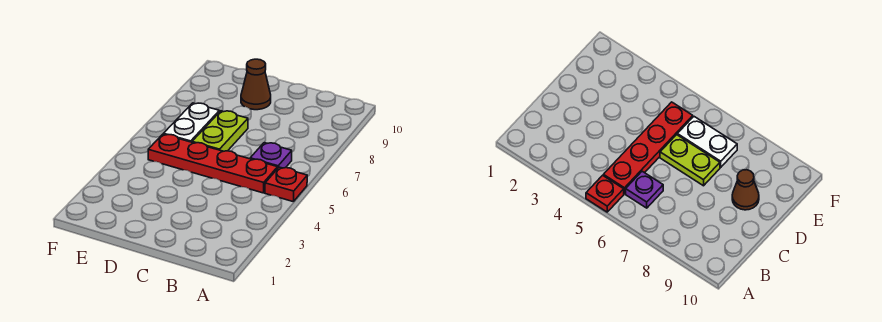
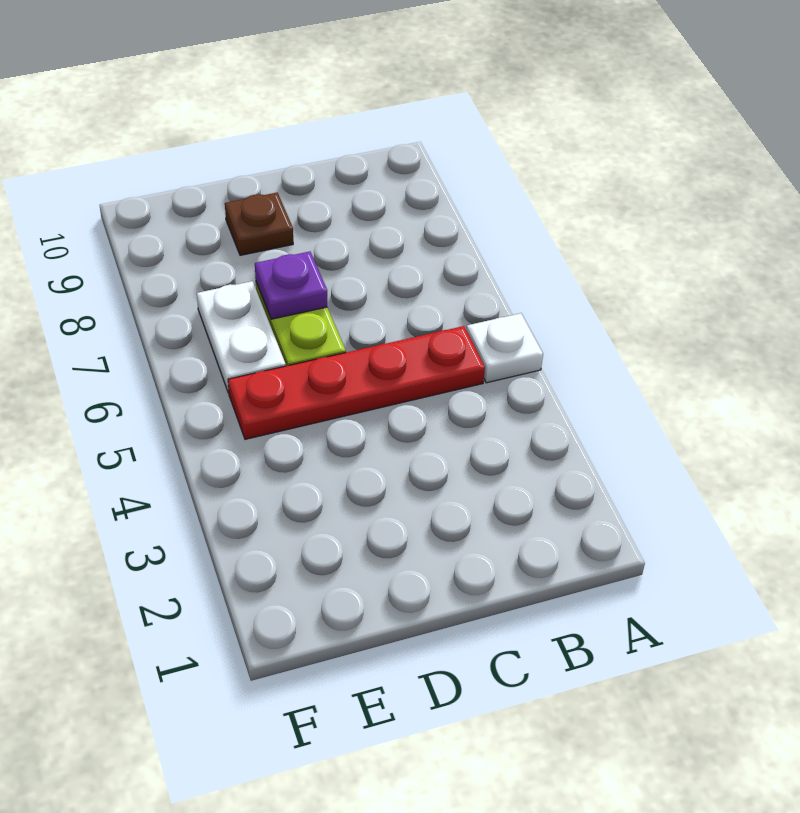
red 1x1 plate [265,167,307,202] -> white 1x1 plate [467,313,543,383]
purple 1x1 plate [250,143,292,168] -> purple 1x1 plate moved to [255,252,327,319]
brown 1x1 cone [241,59,271,110] -> brown 1x1 plate [225,192,293,255]

